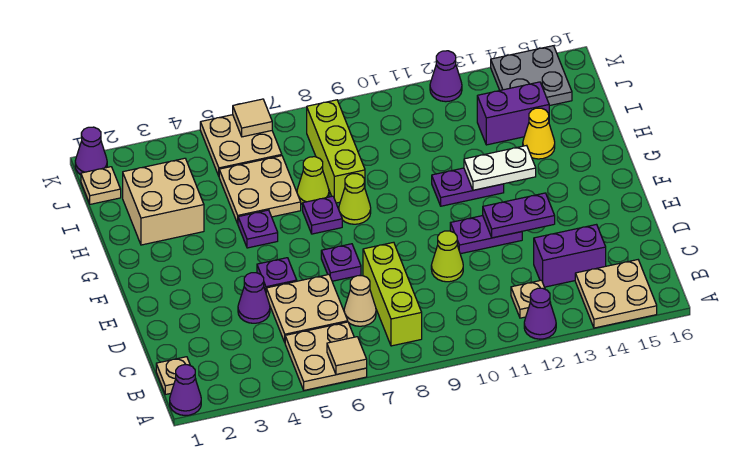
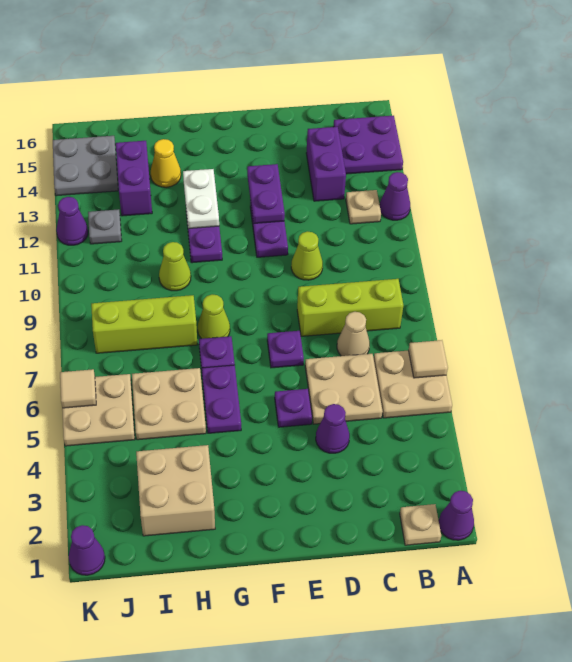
tan 2x2 plate [575,260,657,328] -> purple 2x2 plate [334,116,403,174]
purple 1x1 plate [238,210,278,248] -> purple 1x2 plate [202,365,241,433]
lime 1x1 cone [297,157,329,205] -> lime 1x1 cone moved to [159,242,191,291]
tan 1x1 plate [81,167,121,204] -> none
none -> grey 1x1 plate [88,209,122,244]

